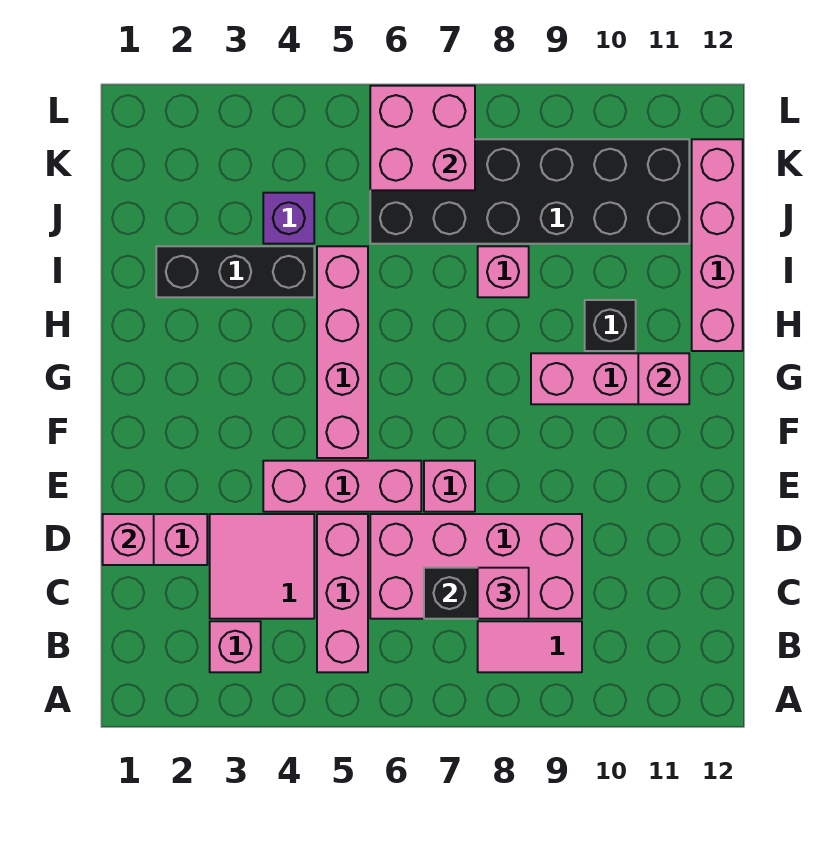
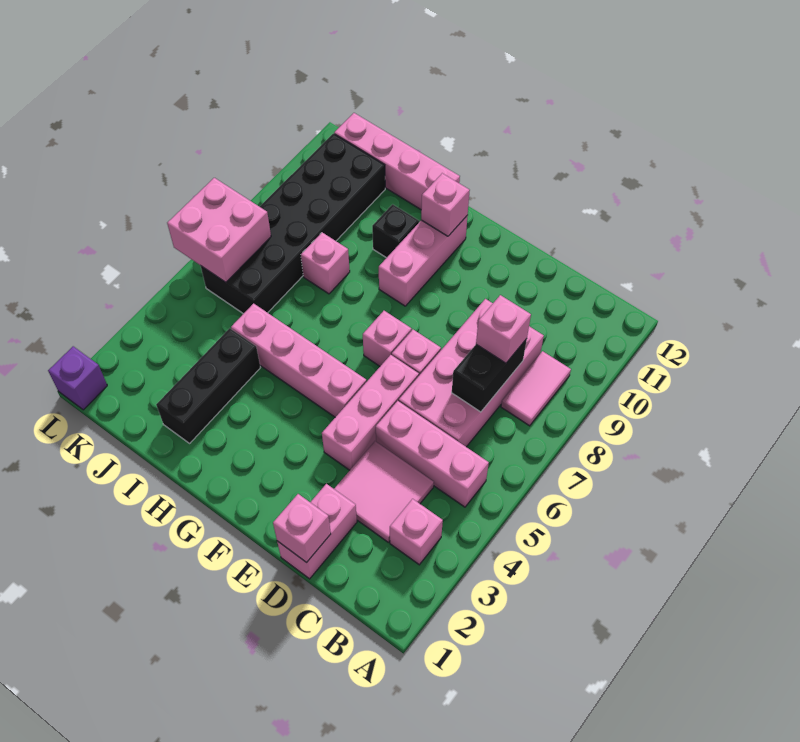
none -> pink 1x1 brick [363,311,412,366]
purple 1x1 brick [263,193,314,244] -> purple 1x1 brick moved to [48,346,107,410]

